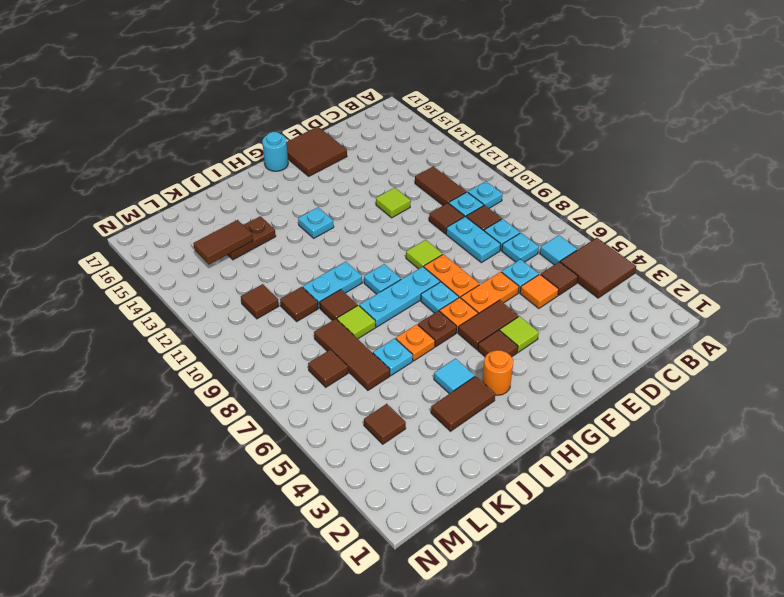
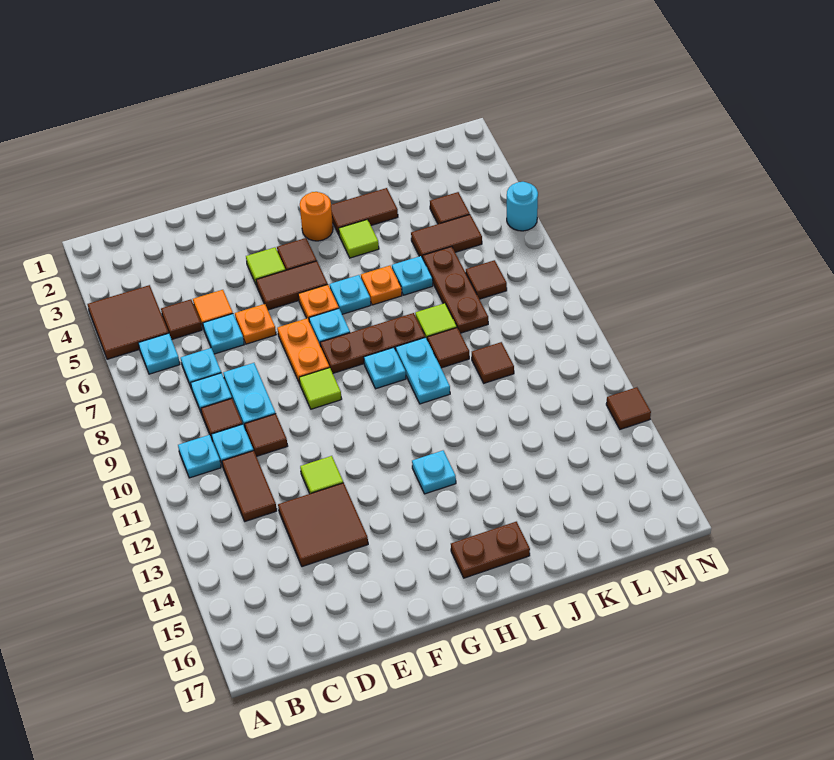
cyan 1x1 tile [540,235,577,265] -> cyan 1x1 plate [138,333,180,374]
orange 1x2 plate [461,272,519,314] -> orange 1x1 plate [235,304,276,344]
brown 2x2 tile [286,126,347,176] -> brown 2x2 tile moved to [278,483,368,567]
cyan 1x3 plate [359,267,440,327] -> brown 1x3 plate [320,313,425,373]
cyan 1x1 round brick [262,132,288,171] -> cyan 1x1 round brick moved to [507,182,538,231]
brown 1x1 plate [418,311,457,347] -> cyan 1x1 plate [330,275,371,314]
cyan 1x1 tile [434,359,475,394] -> lime 1x1 tile [339,219,379,258]
cyan 1x2 plate [303,262,362,308] -> cyan 1x2 plate turned to [396,337,450,404]
brown 1x2 plate [228,216,276,260] -> brown 1x2 plate moved to [451,522,530,578]
brown 1x3 tile [314,319,390,390] -> brown 1x3 plate [423,247,488,333]
brown 1x2 tile [193,220,253,264] -> brown 1x2 tile moved to [411,215,482,258]
brown 1x1 tile [241,284,279,319] -> brown 1x1 tile moved to [606,387,651,429]

